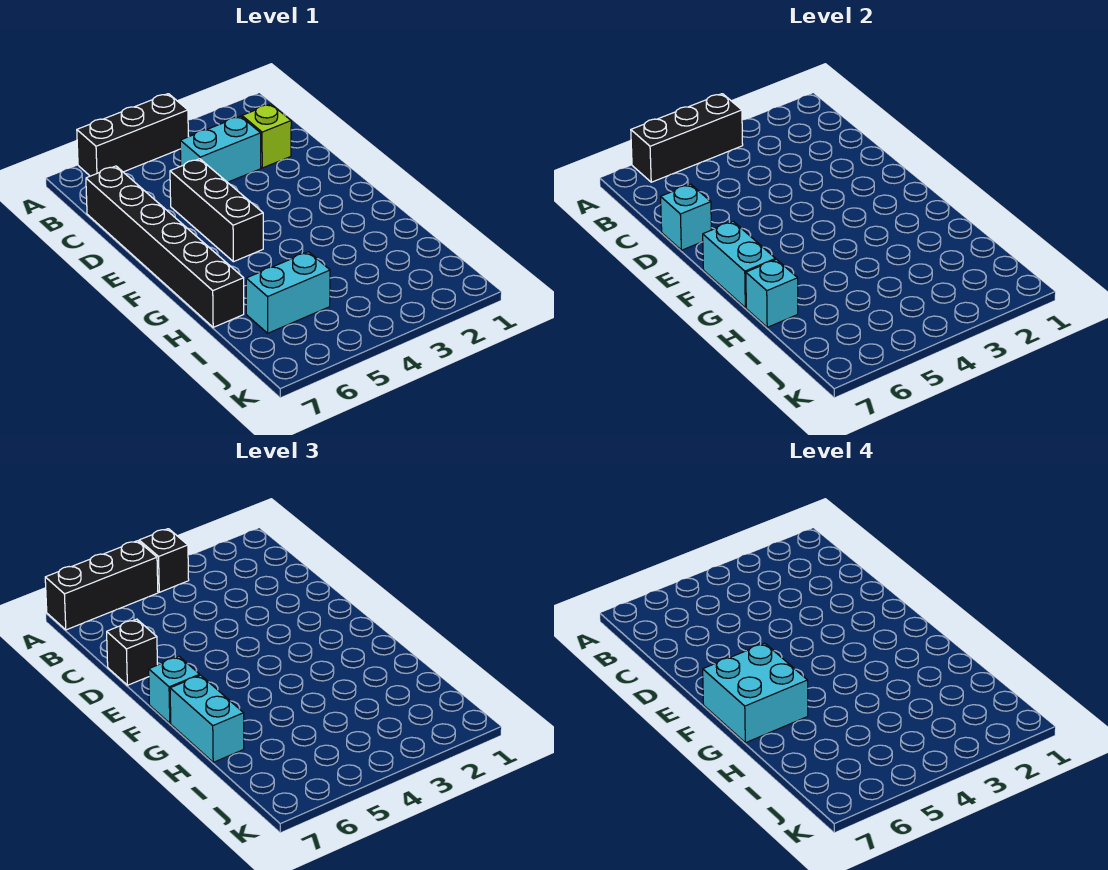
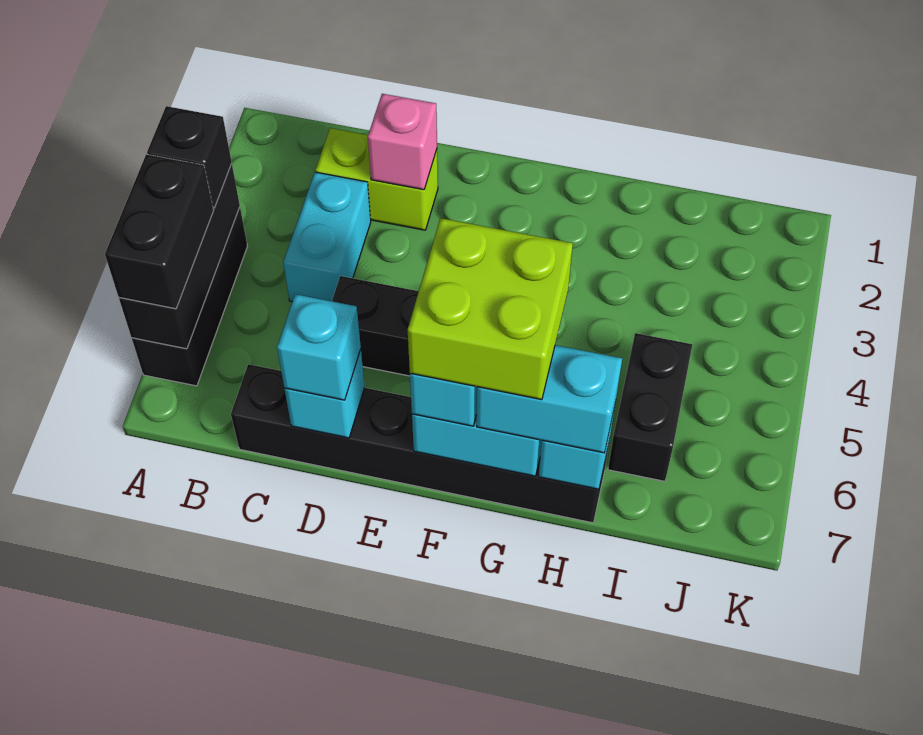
black 1x3 brick [45,541,158,630] -> black 1x2 brick [105,154,214,309]
lime 1x1 brick [242,104,291,168] -> lime 1x2 brick [315,128,438,230]
none -> pink 1x1 brick [368,94,437,190]
black 1x1 brick [107,619,157,685] -> cyan 1x1 brick [277,294,361,400]
cyan 2x2 brick [703,643,808,743] -> lime 2x2 brick [408,218,573,400]
cyan 1x2 brick [246,252,330,333] -> black 1x2 brick [608,333,692,481]

